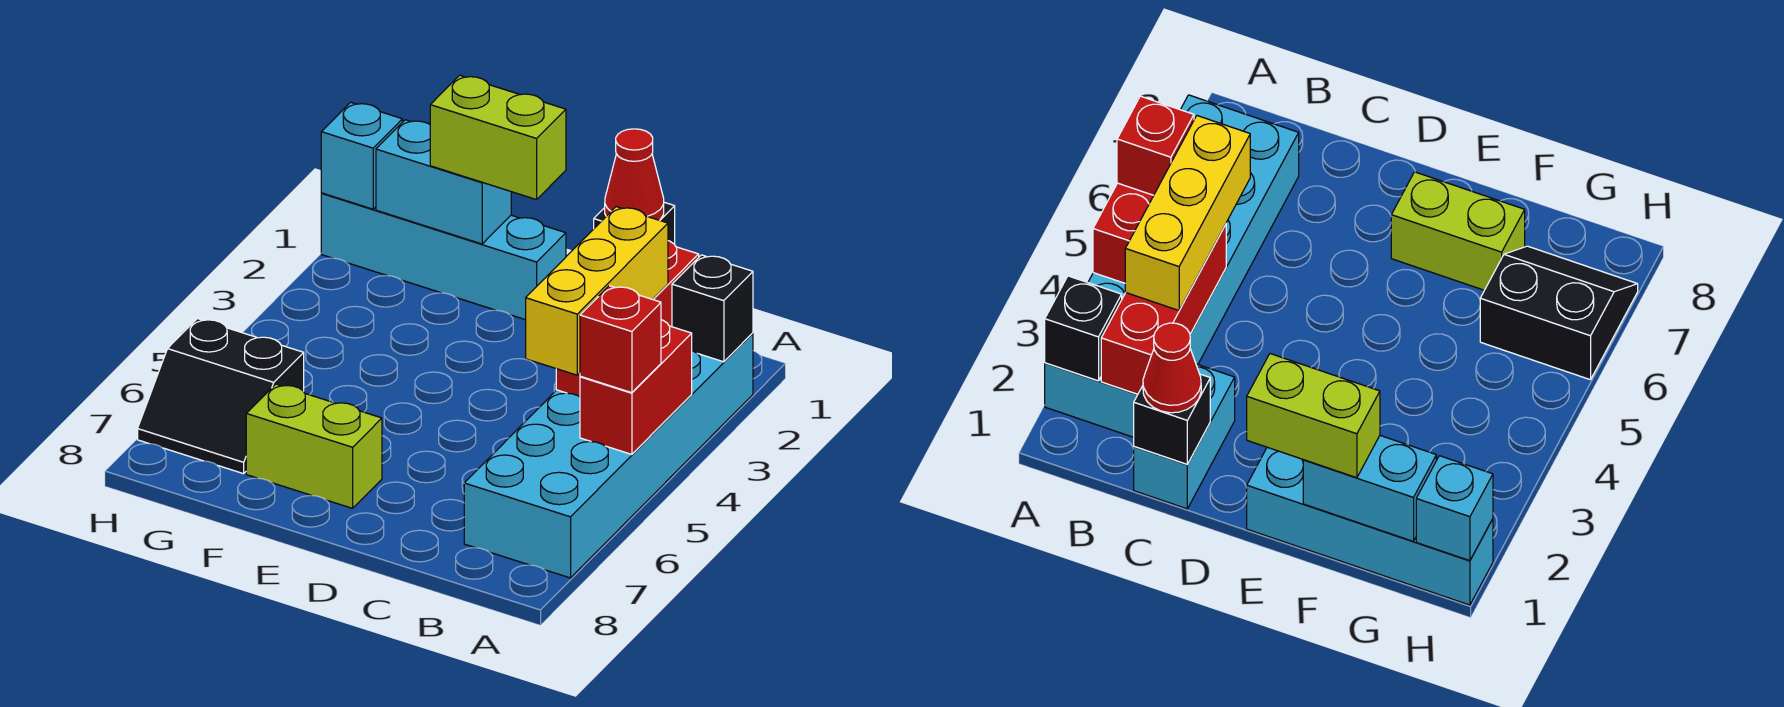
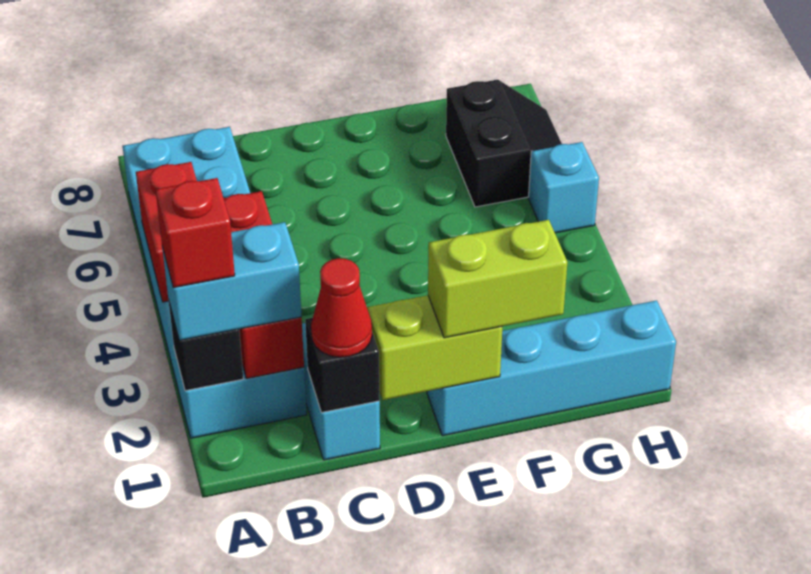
red 1x1 brick [580,286,661,393] -> red 1x1 brick moved to [156,178,235,288]
yellow 1x3 brick [526,207,668,375] -> none
lime 1x2 brick [246,384,382,508] -> lime 1x2 brick moved to [367,295,502,400]
cyan 1x2 brick [376,120,511,244] -> cyan 1x2 brick moved to [162,222,302,340]
black 2x2 slope [138,319,304,474] -> black 2x2 slope turned to [446,80,562,207]
cyan 1x1 brick [321,102,402,209] -> cyan 1x1 brick moved to [529,142,599,233]

